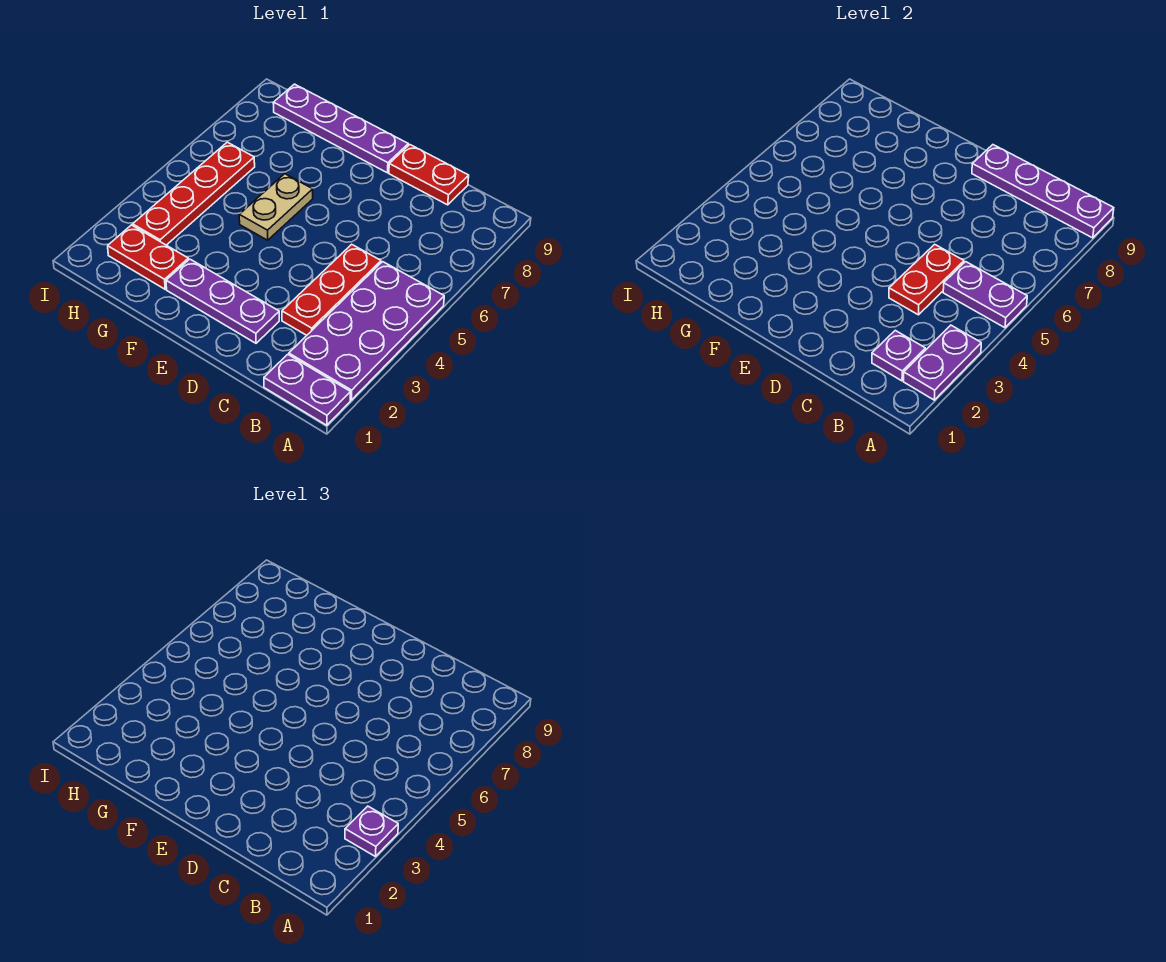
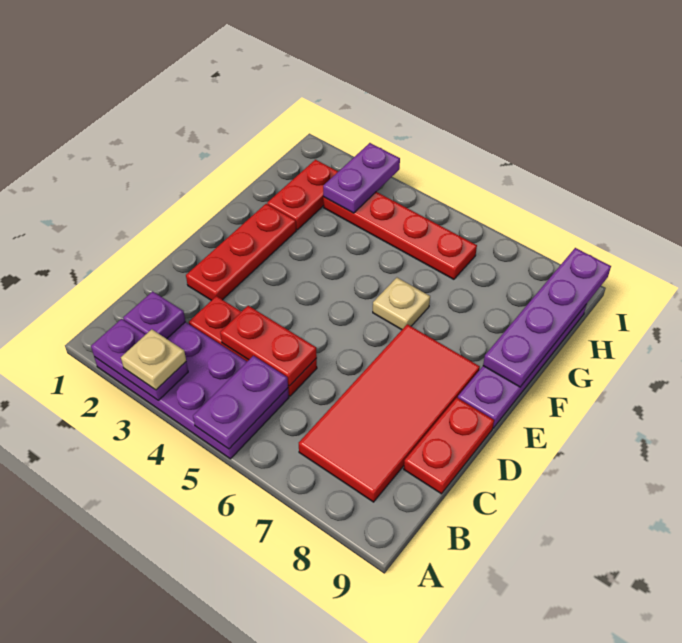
purple 1x2 plate [264,354,351,425] -> purple 1x2 plate moved to [323,143,400,213]
purple 1x1 plate [345,806,398,856] -> tan 1x1 plate [121,329,186,390]
purple 1x4 plate [972,145,1114,238] -> purple 1x4 plate moved to [483,248,611,387]
none -> red 2x4 tile [299,324,480,502]
purple 1x3 plate [166,259,279,343] -> red 1x3 plate [186,204,296,301]
tan 1x2 plate [239,174,313,240] -> tan 1x1 plate [373,278,430,330]

